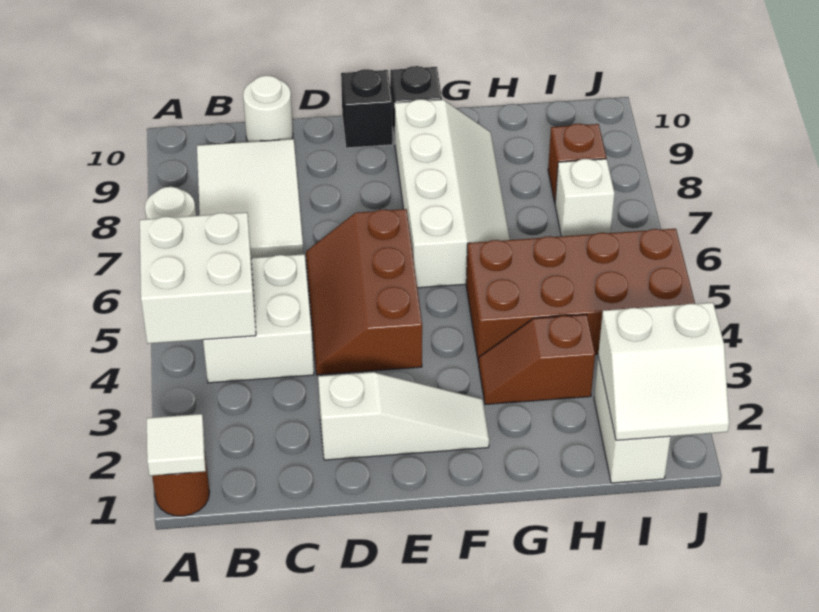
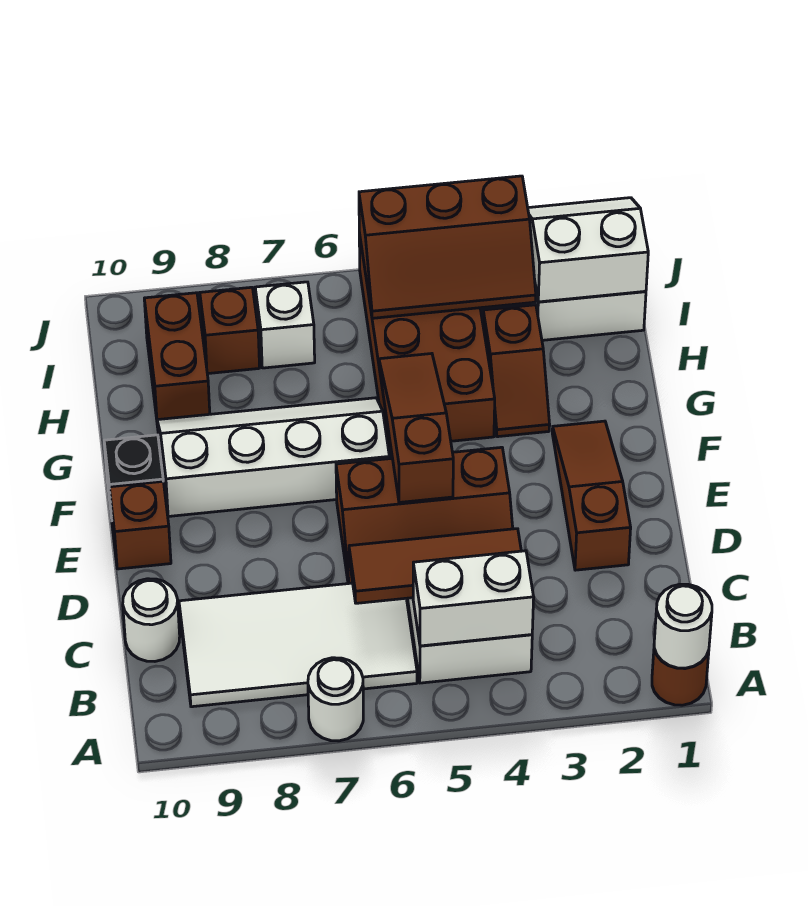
white 1x1 tile [147,414,206,476] -> white 1x1 round brick [654,584,712,668]
white 2x2 brick [140,212,256,344] -> white 1x2 brick [413,551,534,646]
white 2x3 tile [197,139,303,258] -> white 2x4 tile [179,583,417,707]
none -> brown 1x3 tile [349,529,521,603]
white 1x3 slope [318,372,489,460] -> brown 1x3 slope [552,421,631,570]
none -> brown 1x3 slope [379,354,453,502]
black 1x1 brick [341,69,393,148] -> brown 1x1 brick [109,481,171,569]
none -> brown 1x2 brick [144,293,210,420]
white 2x2 slope [598,303,729,440] -> white 2x2 slope turned to [528,198,648,302]
none -> brown 2x3 slope [359,176,536,318]

